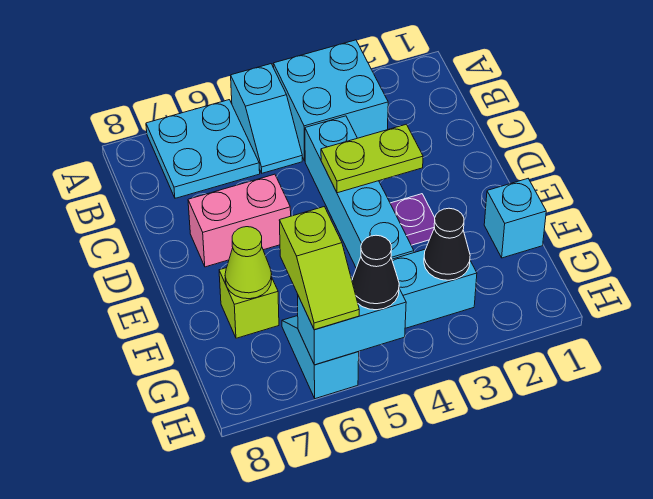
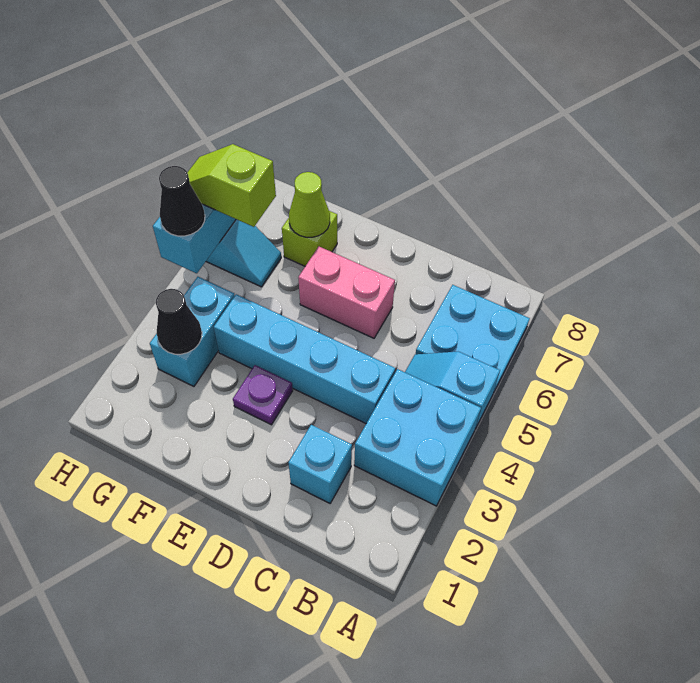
lime 1x2 plate [321,124,423,193] -> none
pink 1x2 brick [188,174,291,267] -> pink 1x2 brick turned to [298,247,395,338]
cyan 1x1 brick [484,179,546,258] -> cyan 1x1 brick moved to [289,425,352,503]

